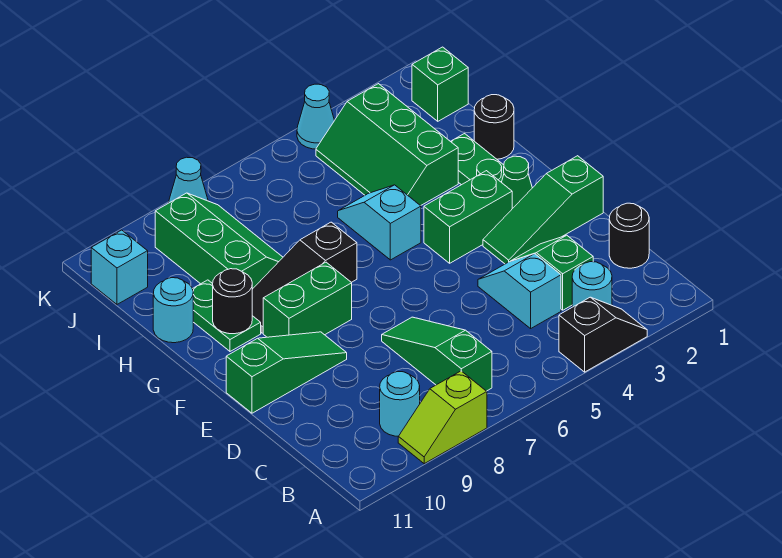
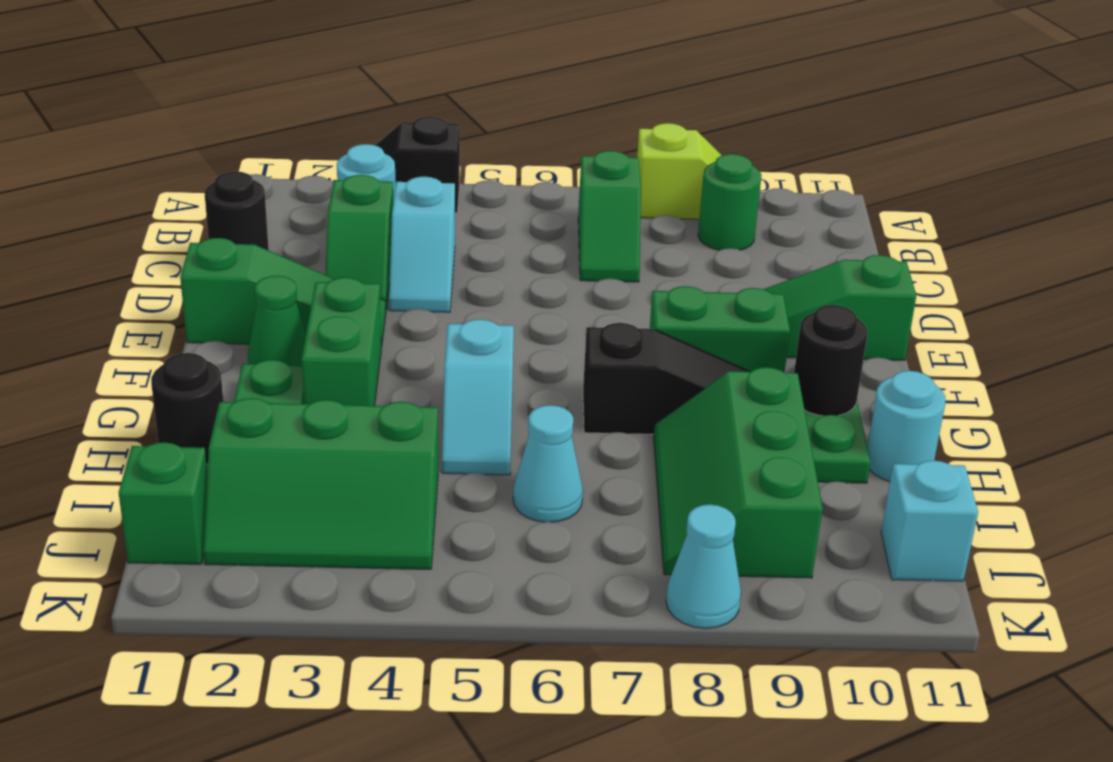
green 1x3 slope [382,317,492,391] -> green 1x2 slope [578,151,641,282]
cyan 1x1 round brick [380,372,420,436] -> green 1x1 round brick [698,154,761,250]
green 1x2 brick [424,171,512,263] -> green 1x2 brick turned to [302,278,381,406]
green 2x3 slope [316,84,458,206] -> green 2x3 slope turned to [204,398,438,569]
cyan 1x1 cone [297,84,335,149] -> cyan 1x1 cone moved to [513,405,583,522]

